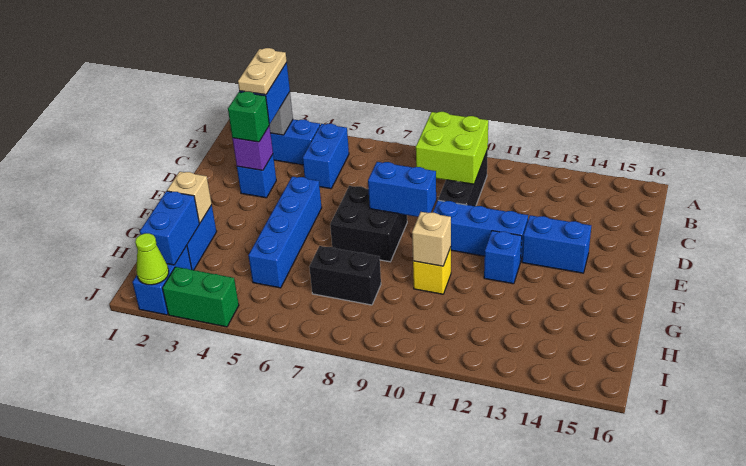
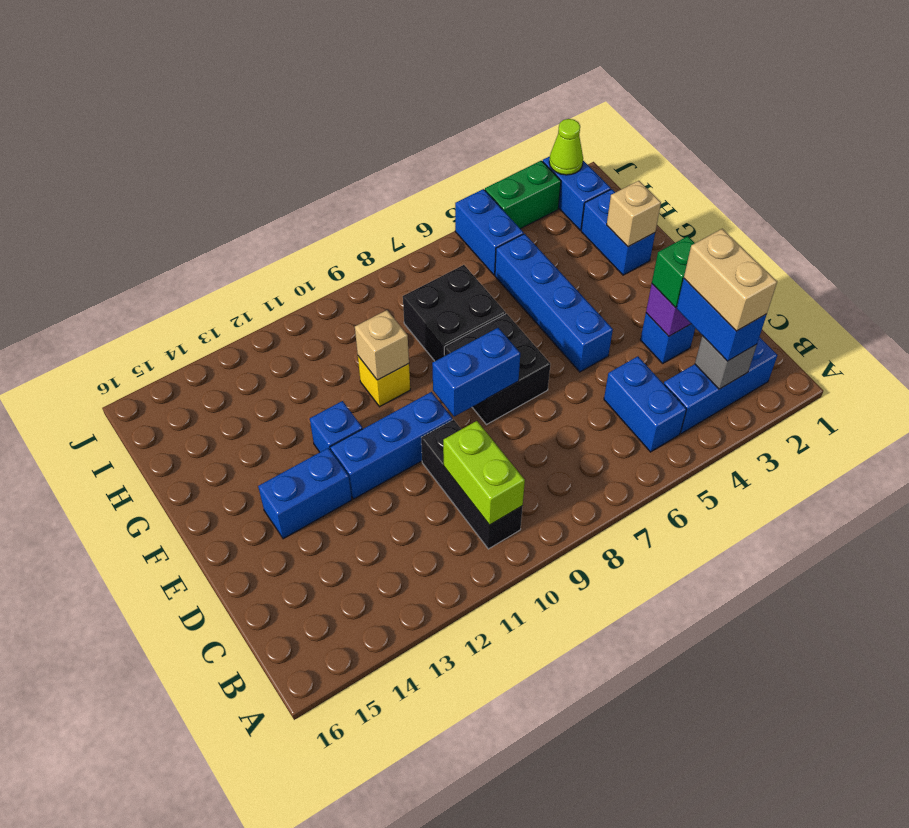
tan 1x2 plate [238,48,287,95] -> tan 1x2 brick [684,229,777,331]
lime 2x2 brick [416,112,488,184] -> lime 1x2 brick [443,421,525,525]
blue 1x2 brick [140,191,199,265] -> blue 1x2 brick moved to [455,189,524,275]
black 1x2 brick [309,246,381,305] -> black 2x2 brick [403,265,506,361]

